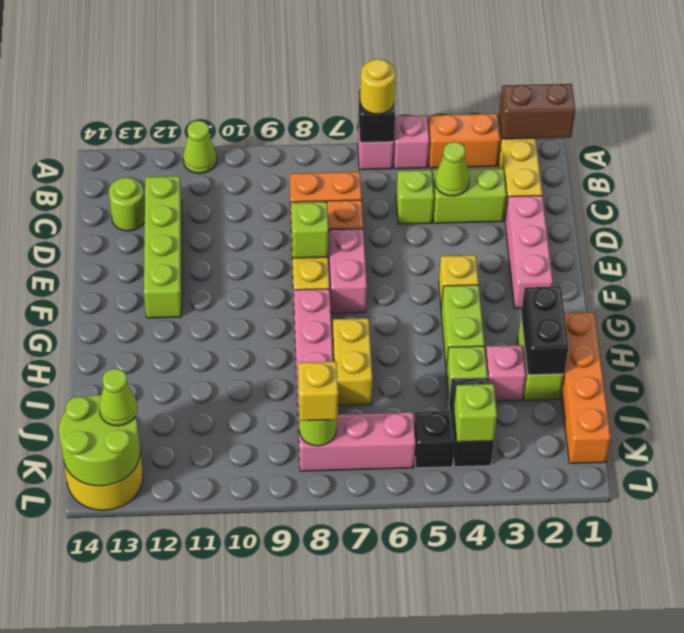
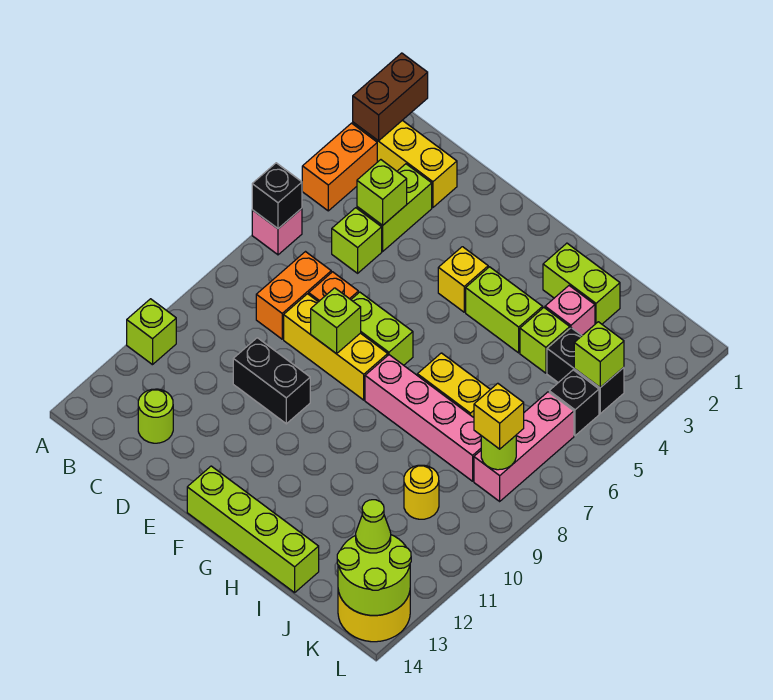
pink 1x1 brick [393,115,429,169] -> none
yellow 1x1 round brick [360,59,396,114] -> yellow 1x1 round brick moved to [404,465,439,519]
lime 1x1 cone [183,121,217,173] -> lime 1x1 brick [127,299,176,365]
lime 1x1 cone [435,142,469,196] -> lime 1x1 brick [357,160,407,225]
lime 1x4 brick [144,176,182,318] -> lime 1x4 brick moved to [187,466,319,593]
pink 1x3 brick [505,196,553,308] -> none
pink 1x2 brick [328,229,367,313] -> lime 1x2 brick [351,292,413,365]
orange 1x4 brick [561,312,611,463] -> none
black 1x2 brick [521,287,568,375] -> black 1x2 brick moved to [233,338,310,424]

